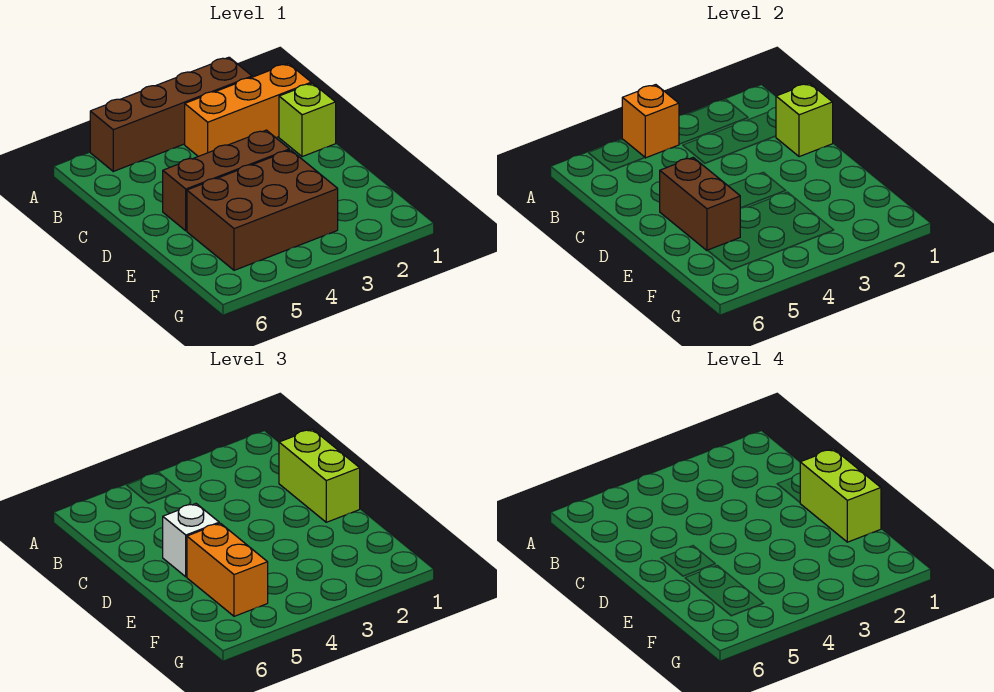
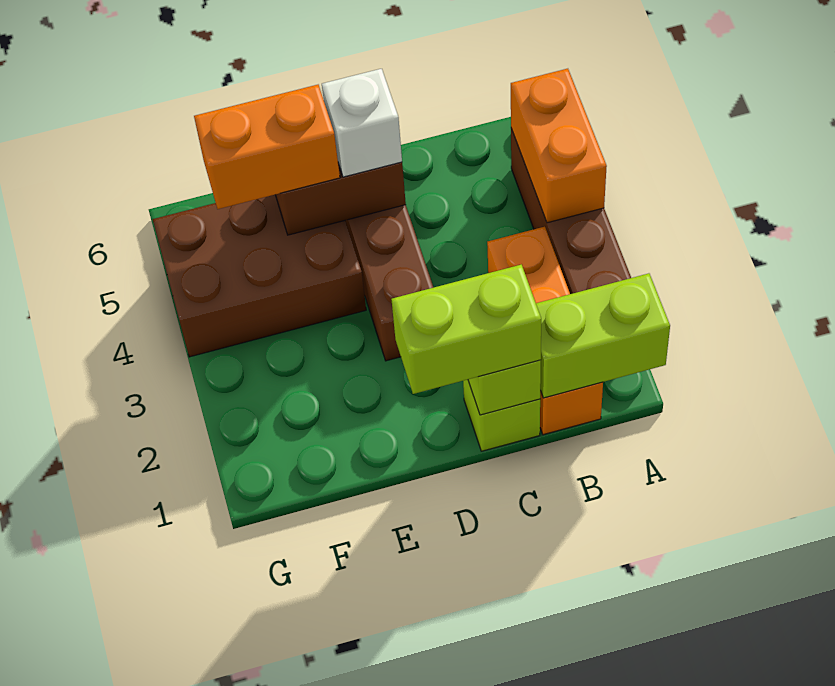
orange 1x1 brick [622,85,679,158] -> orange 1x2 brick [511,69,607,223]
lime 1x2 brick [800,449,881,542] -> lime 1x2 brick moved to [536,273,670,398]
brown 2x3 brick [187,150,338,270] -> brown 2x3 brick turned to [153,195,366,357]

